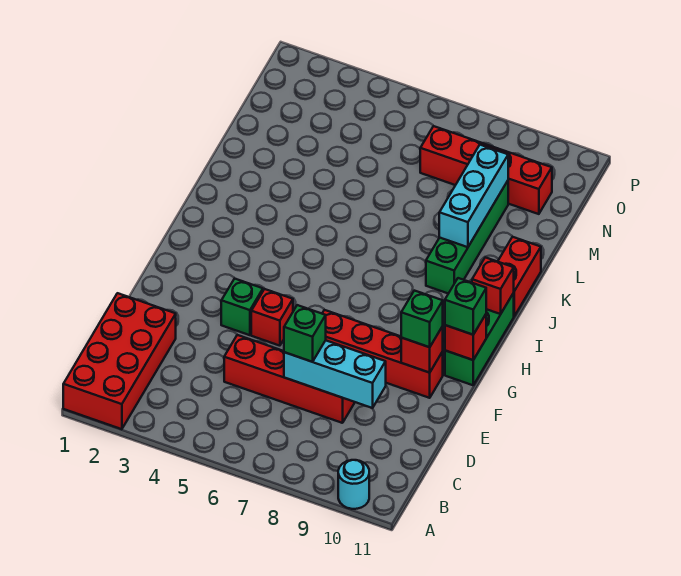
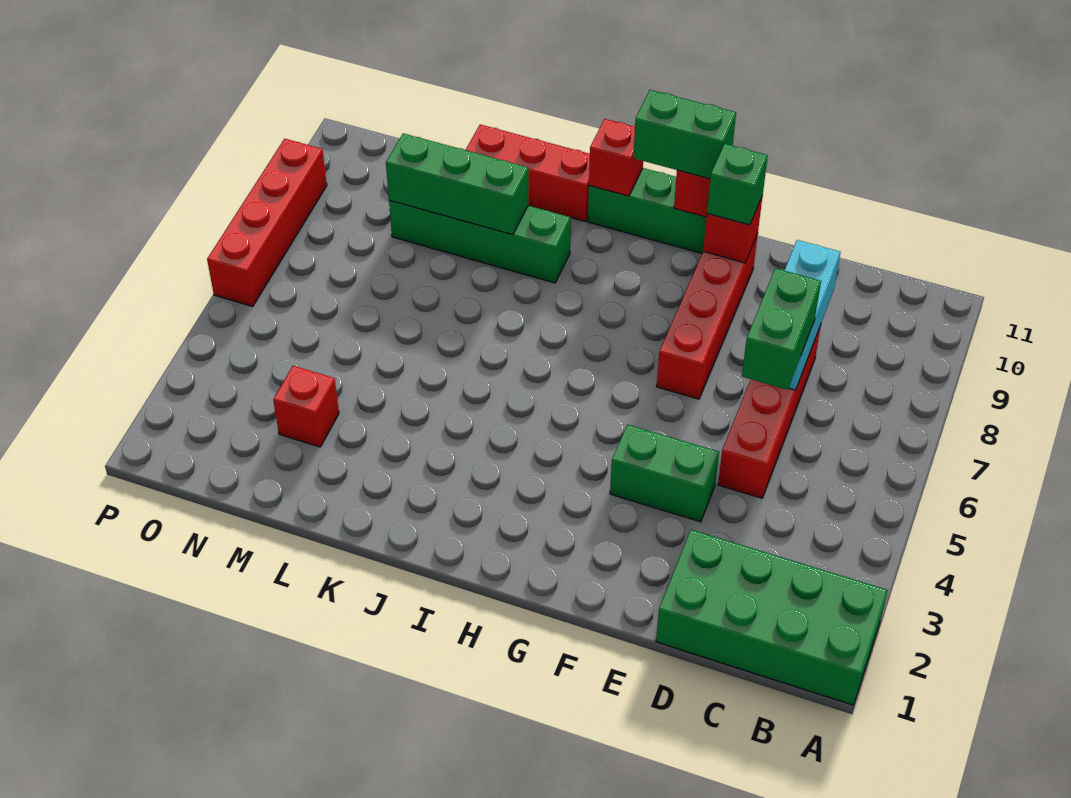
red 2x4 brick [63,293,176,429] -> green 2x4 brick [656,530,888,705]
cyan 1x1 round brick [338,460,369,509] -> none
green 1x1 brick [284,305,326,362] -> green 1x2 brick [742,268,821,390]
green 1x1 brick [221,278,263,335] -> green 1x2 brick [610,425,719,522]
red 1x1 brick [251,289,293,346] -> red 1x1 brick moved to [273,366,339,447]
green 1x1 brick [445,278,486,335] -> green 1x2 brick [633,90,736,179]
red 1x2 brick [498,237,541,316] -> red 1x3 brick [466,125,590,221]
cyan 1x3 brick [439,145,508,247] -> green 1x3 brick [386,133,528,235]
red 1x4 brick [420,126,552,214] -> red 1x4 brick moved to [207,139,327,306]

